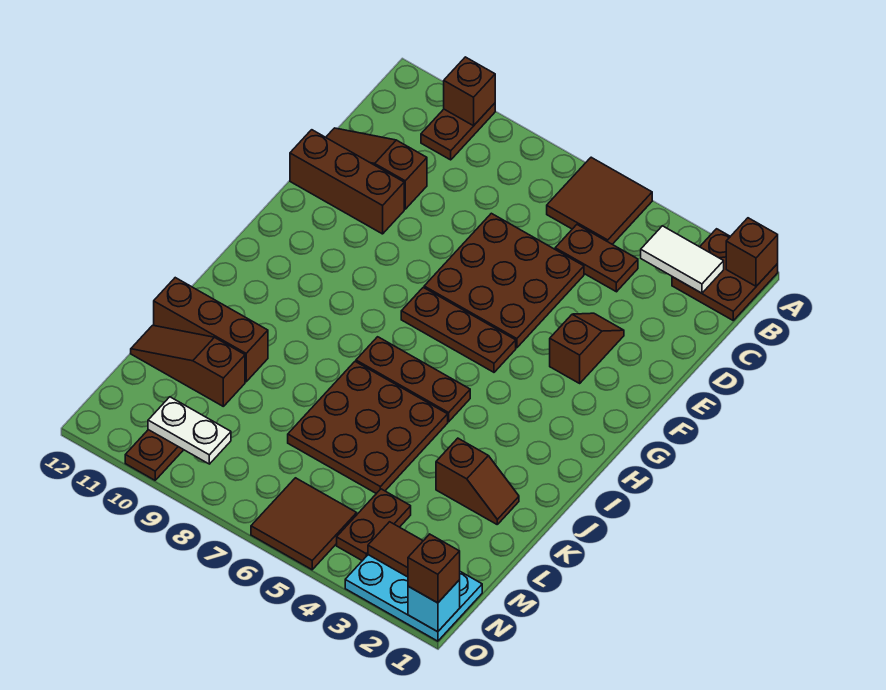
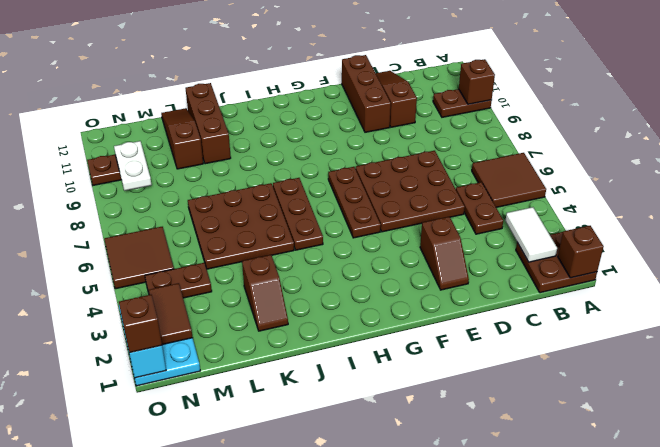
brown 1x2 slope [550,313,624,383] -> brown 1x2 slope turned to [420,217,469,290]

